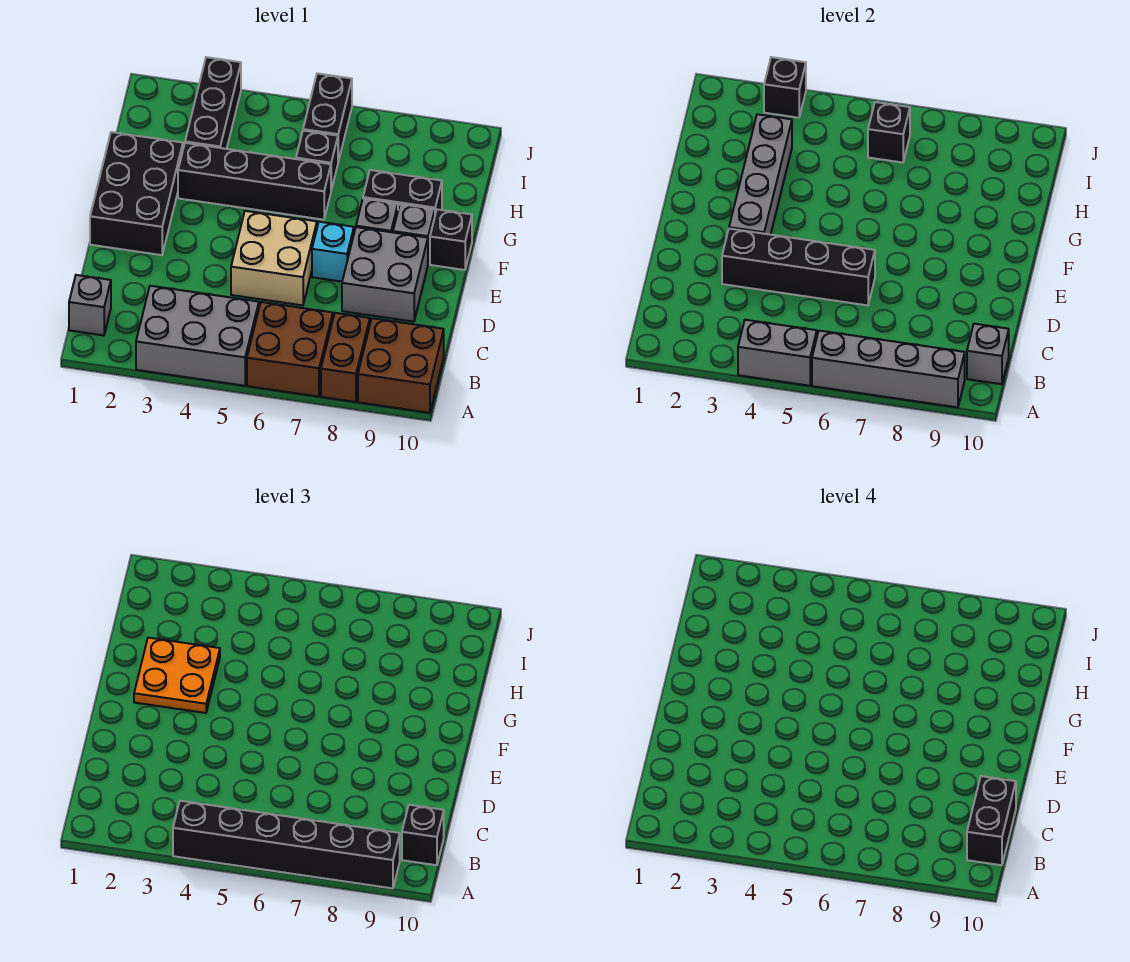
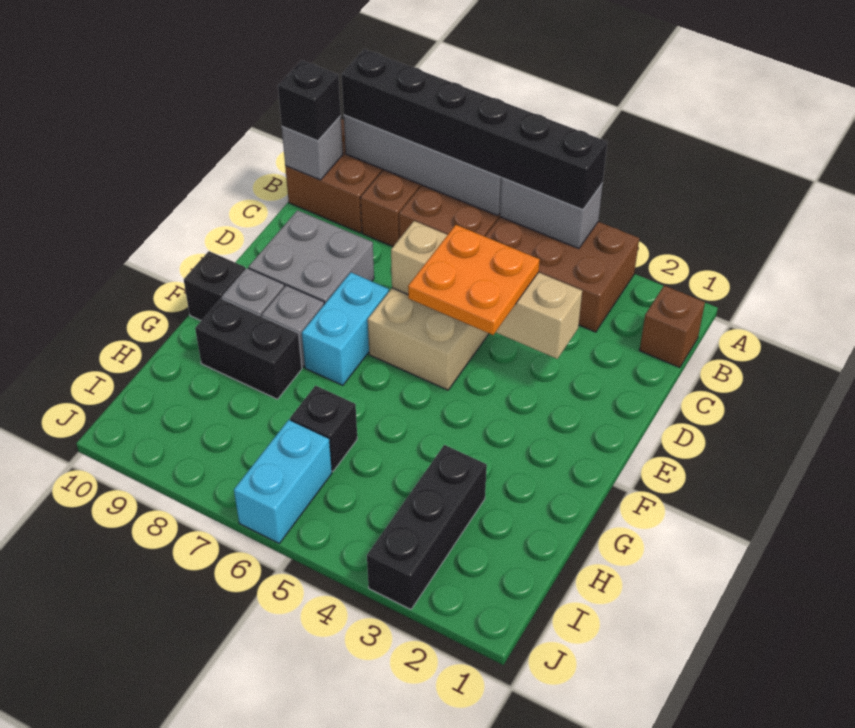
grey 2x3 brick [136,286,259,386] -> brown 2x3 brick [485,217,639,332]
grey 1x1 brick [69,275,111,335] -> brown 1x1 brick [640,286,705,368]
black 1x2 brick [967,776,1016,865] -> none
black 1x4 brick [722,229,875,305] -> tan 1x4 brick [391,221,582,359]
black 2x3 brick [90,132,183,255] -> none
grey 1x4 brick [729,114,792,235] -> none
cyan 1x1 brick [312,222,354,282] -> cyan 1x2 brick [302,273,389,385]
orange 2x2 plate [134,638,220,713] -> orange 2x2 plate moved to [408,225,540,335]
black 1x4 brick [178,143,331,220] -> none
black 1x2 brick [303,73,352,162] -> cyan 1x2 brick [234,420,332,543]
black 1x1 brick [868,102,910,163] -> none
black 1x1 brick [764,57,806,118] -> none

